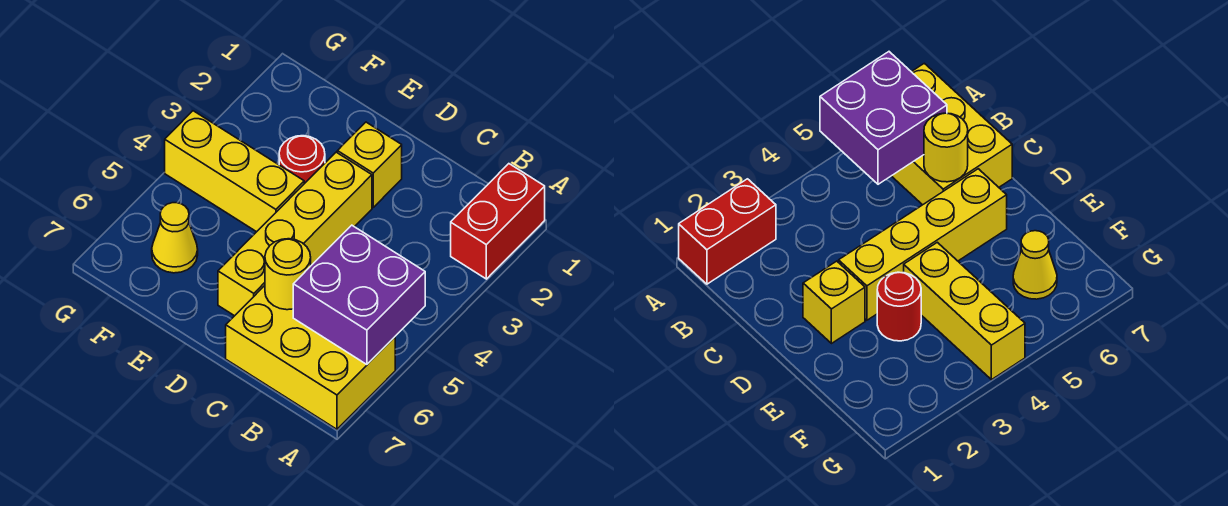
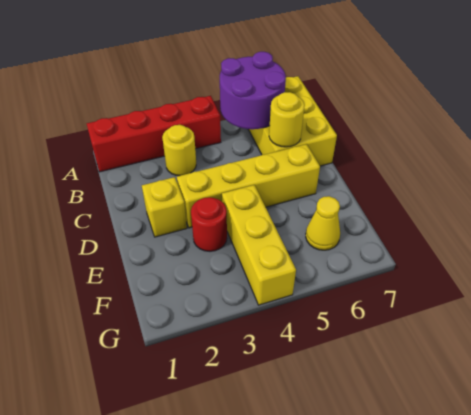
red 1x2 brick [451,164,545,279] -> red 1x4 brick [87,96,221,172]
purple 2x2 brick [293,225,425,364] -> purple 2x2 round brick [220,52,286,129]
none -> yellow 1x1 round brick [162,125,196,176]

